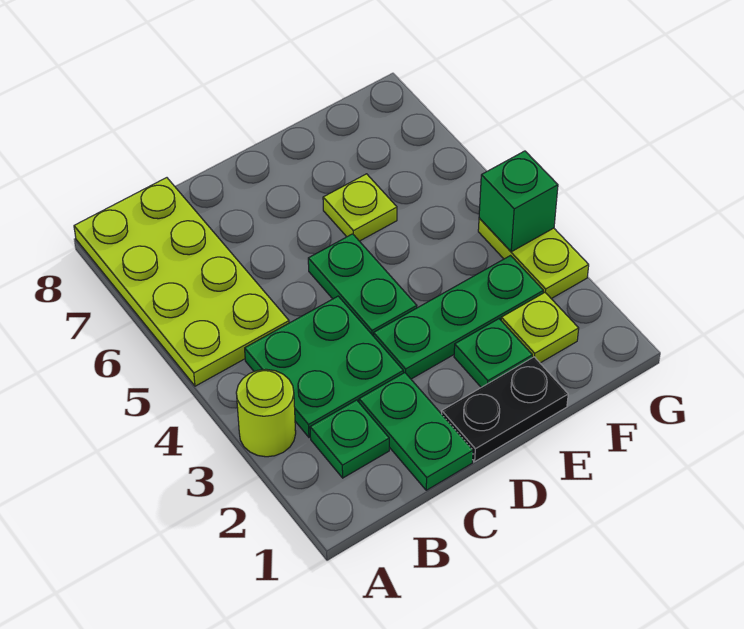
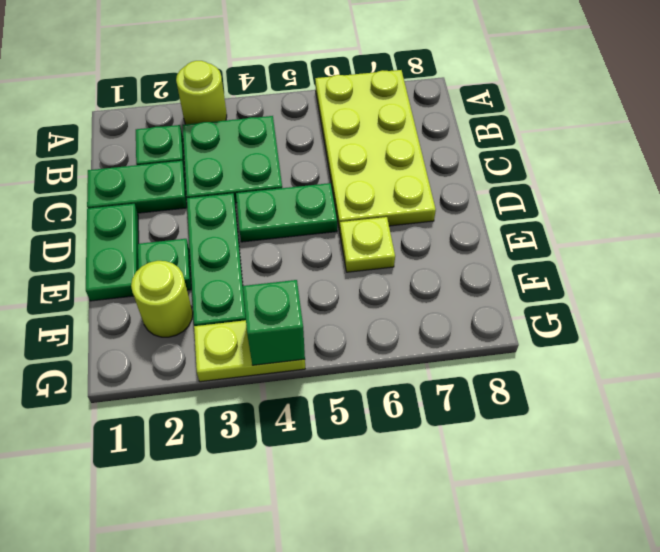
lime 2x4 plate [74,178,289,386] -> lime 2x4 plate turned to [315,70,436,231]
black 1x2 plate [442,357,568,461] -> green 1x2 plate [86,204,139,301]
lime 1x1 plate [501,293,579,363] -> lime 1x1 round brick [131,261,193,337]

